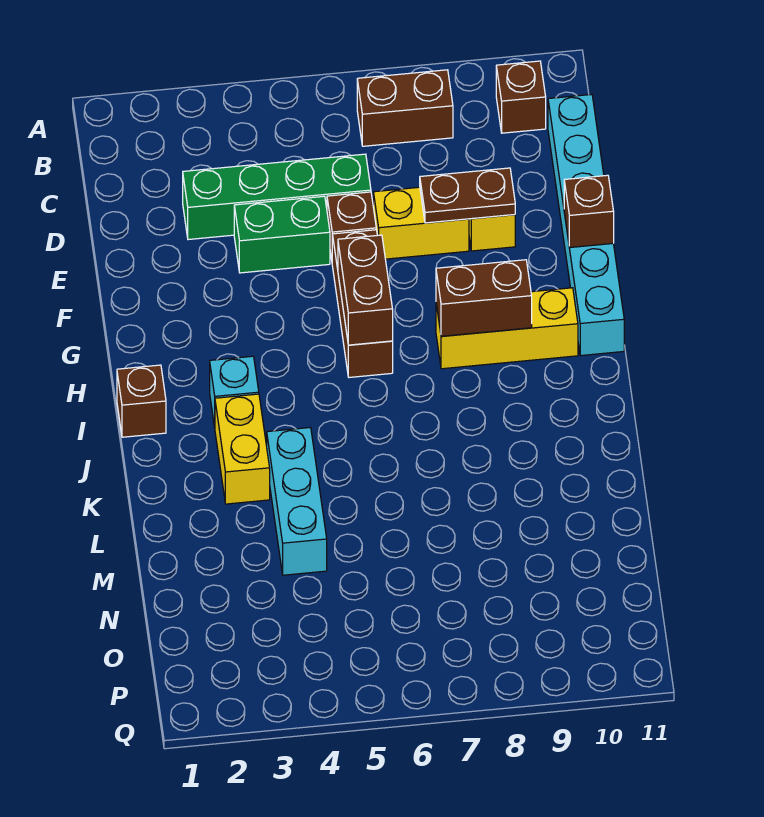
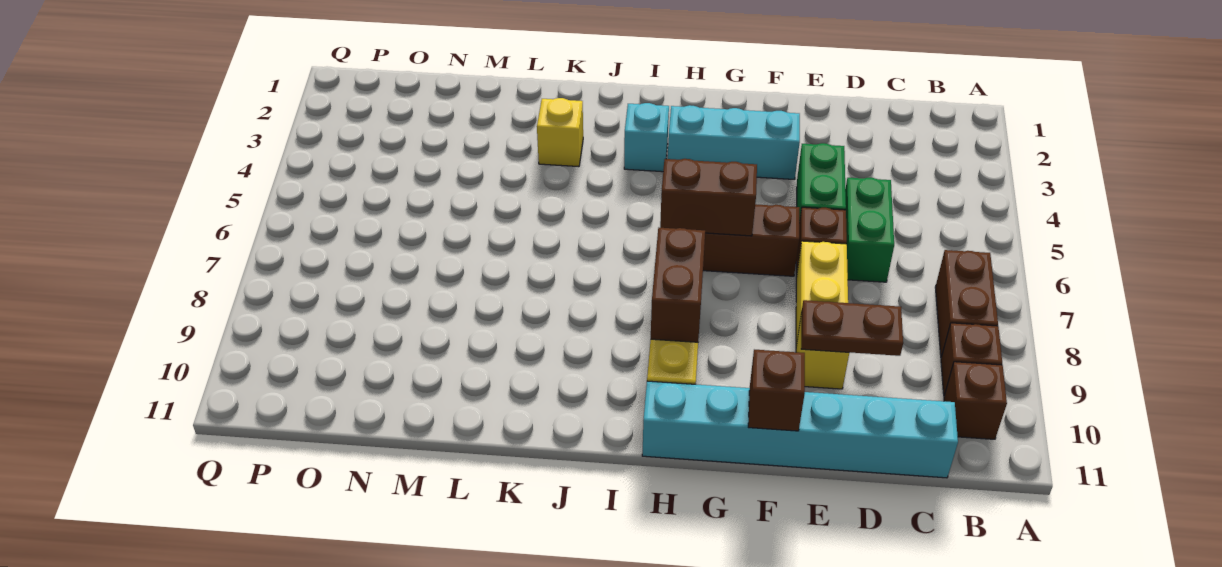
green 1x4 brick [183,154,371,240] -> green 1x2 brick [845,178,894,282]
brown 1x2 plate [420,168,515,223] -> brown 1x2 plate turned to [801,300,903,356]
brown 1x1 brick [117,365,166,437] -> brown 1x1 brick moved to [941,323,1002,395]
yellow 1x2 brick [215,394,270,504] -> yellow 1x1 brick [537,98,583,167]
cyan 1x3 brick [267,428,327,575] -> cyan 1x3 brick moved to [668,105,800,180]

